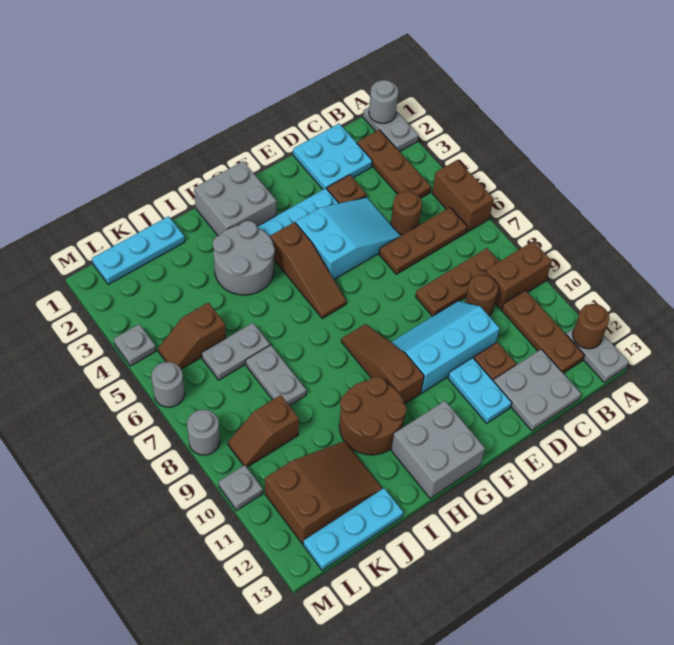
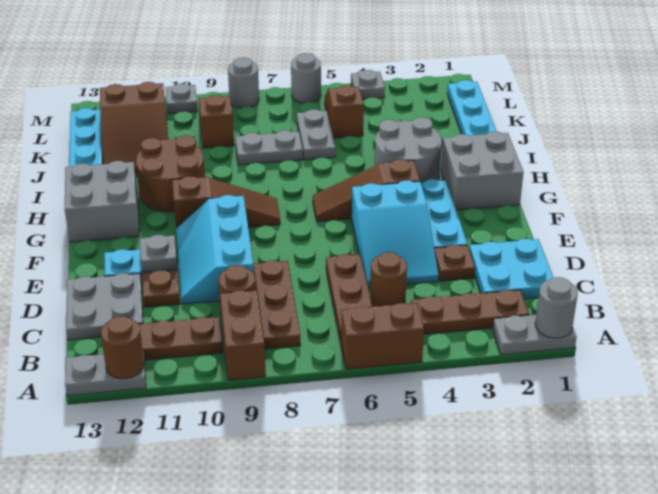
cyan 2x3 slope [391,301,500,393] -> cyan 2x3 slope turned to [176,195,254,304]
none -> grey 1x1 plate [140,235,177,272]

